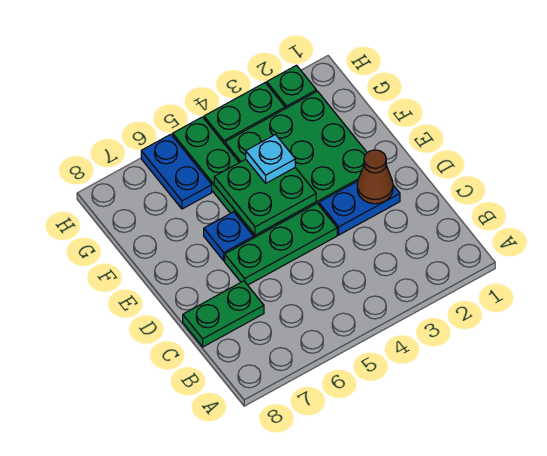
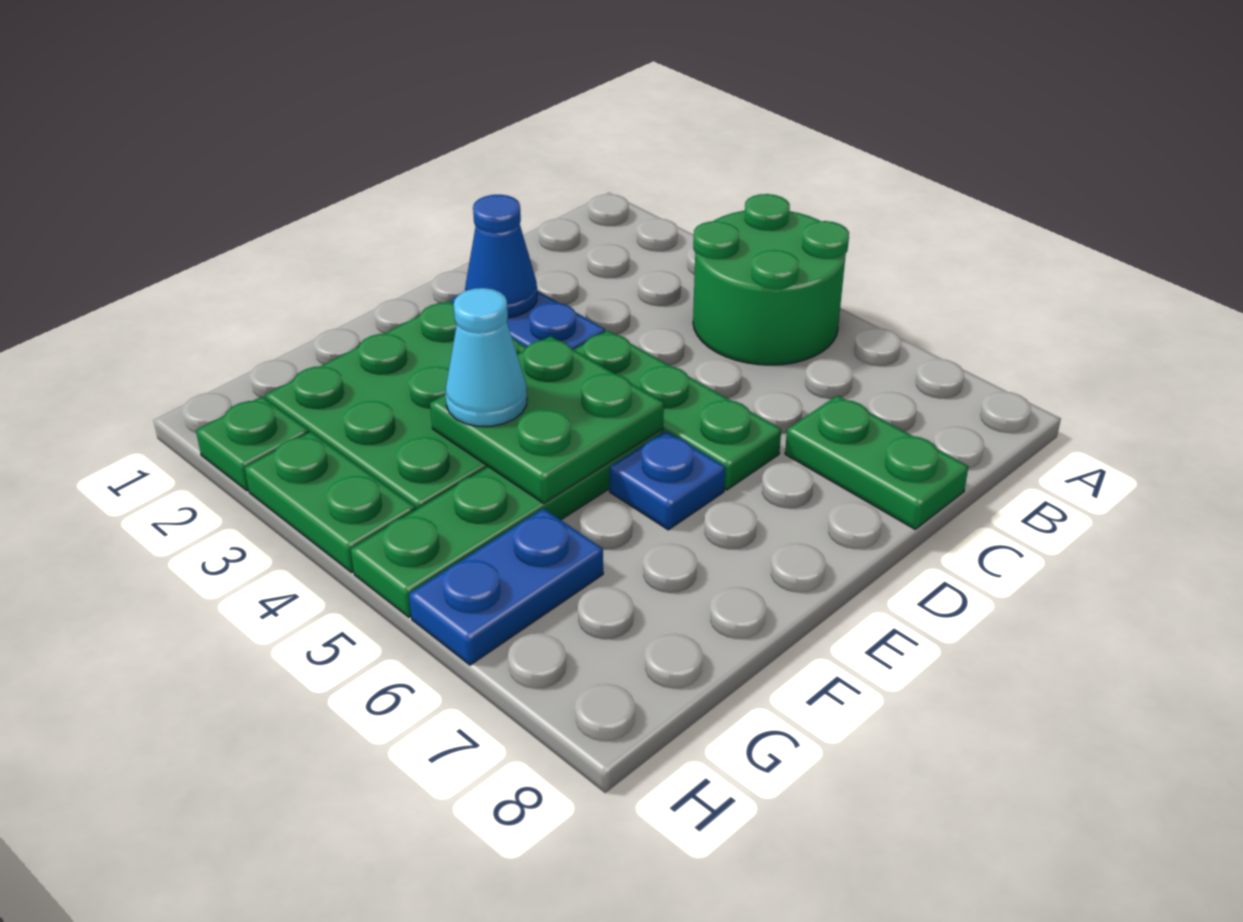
none -> green 2x2 round brick [693,194,849,365]
brown 1x1 cone [357,150,393,204] -> blue 1x1 cone [465,195,537,318]
cyan 1x1 plate [246,135,295,183] -> cyan 1x1 cone [445,288,527,426]

